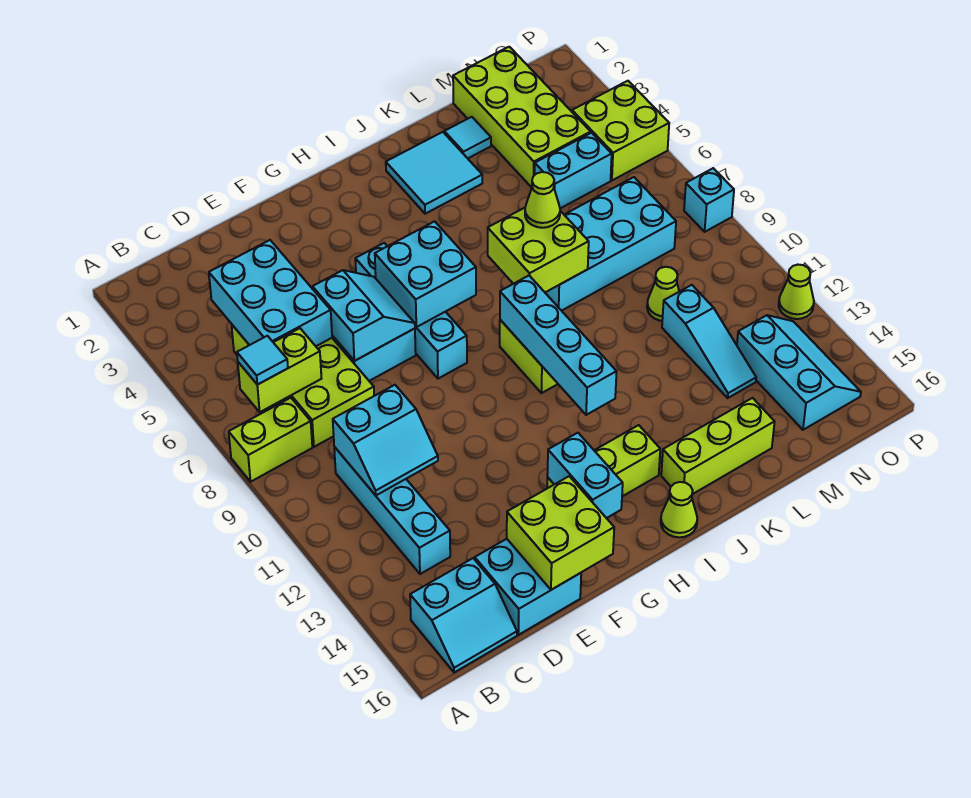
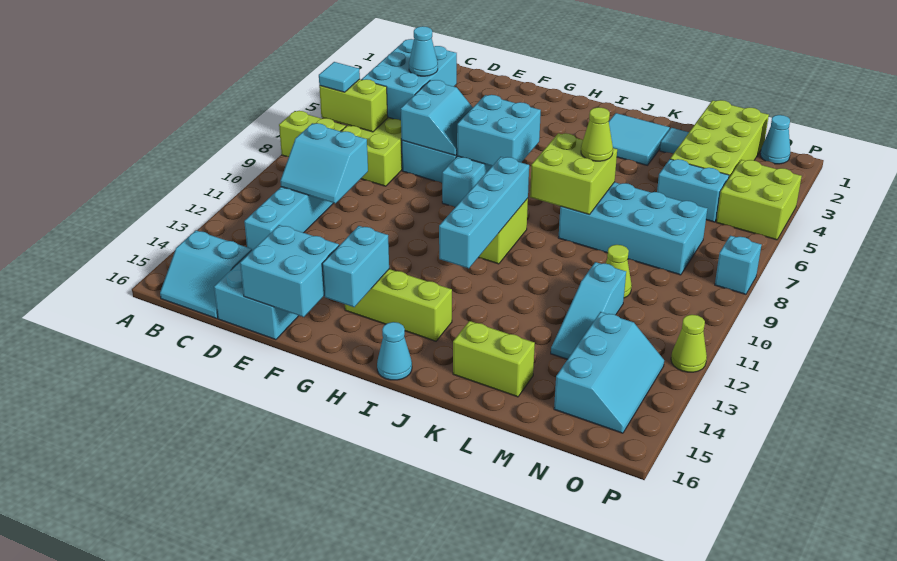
none -> cyan 1x1 cone [409,26,438,76]
lime 2x2 brick [507,476,614,590] -> cyan 2x2 brick [240,225,339,317]
lime 1x1 cone [661,482,697,537] -> cyan 1x1 cone [377,322,412,380]
lime 1x3 brick [661,398,775,494] -> lime 1x2 brick [453,321,535,397]
none -> cyan 1x1 cone [760,115,790,164]

